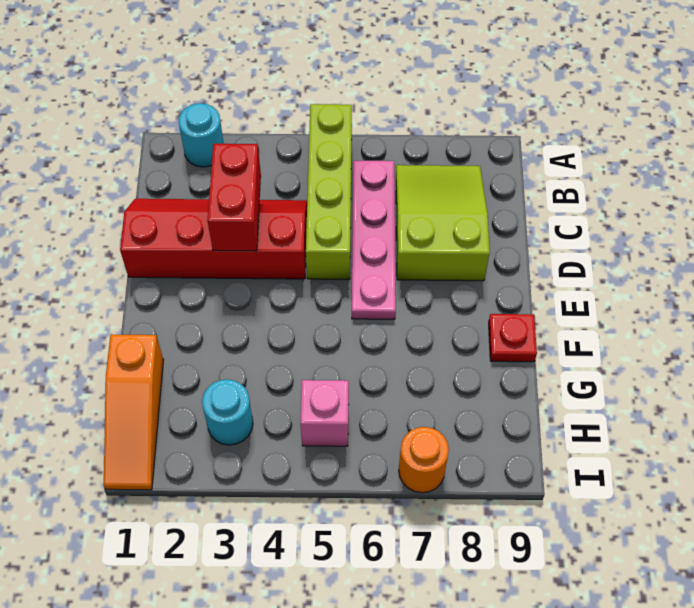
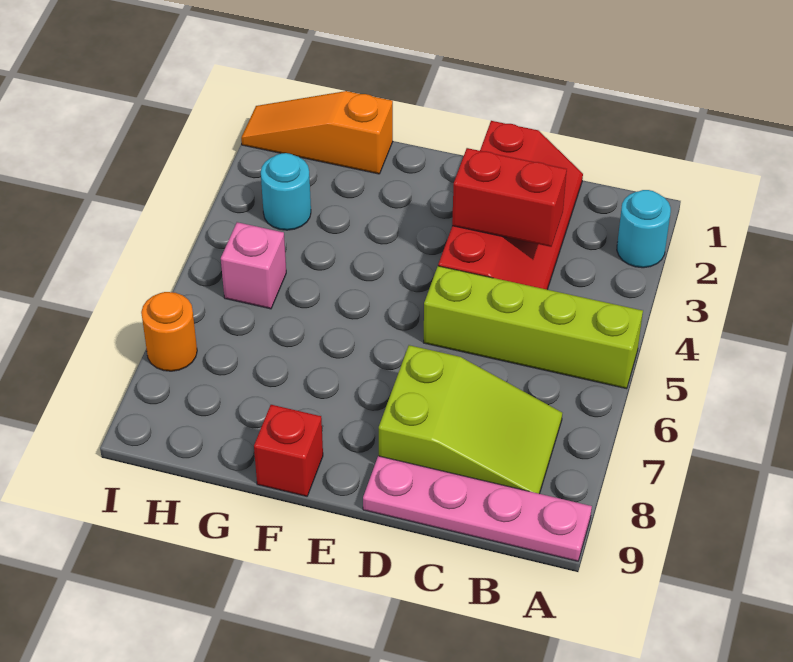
pink 1x4 plate [352,161,396,319] -> pink 1x4 plate moved to [363,456,592,561]
red 1x1 plate [489,314,537,362] -> red 1x1 brick [254,405,323,496]

